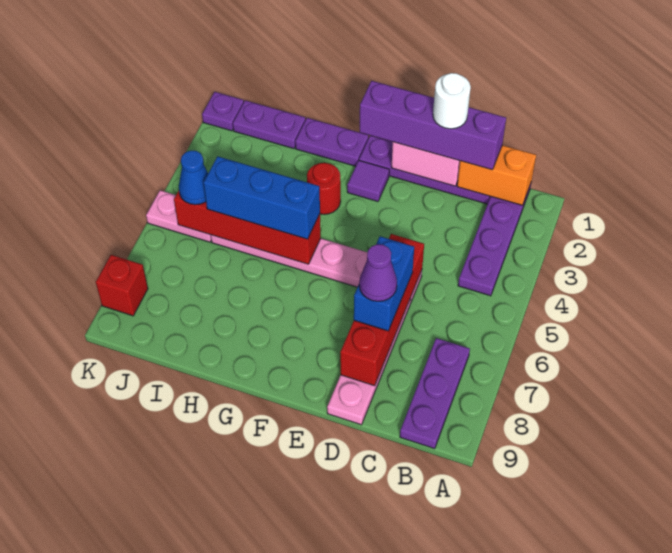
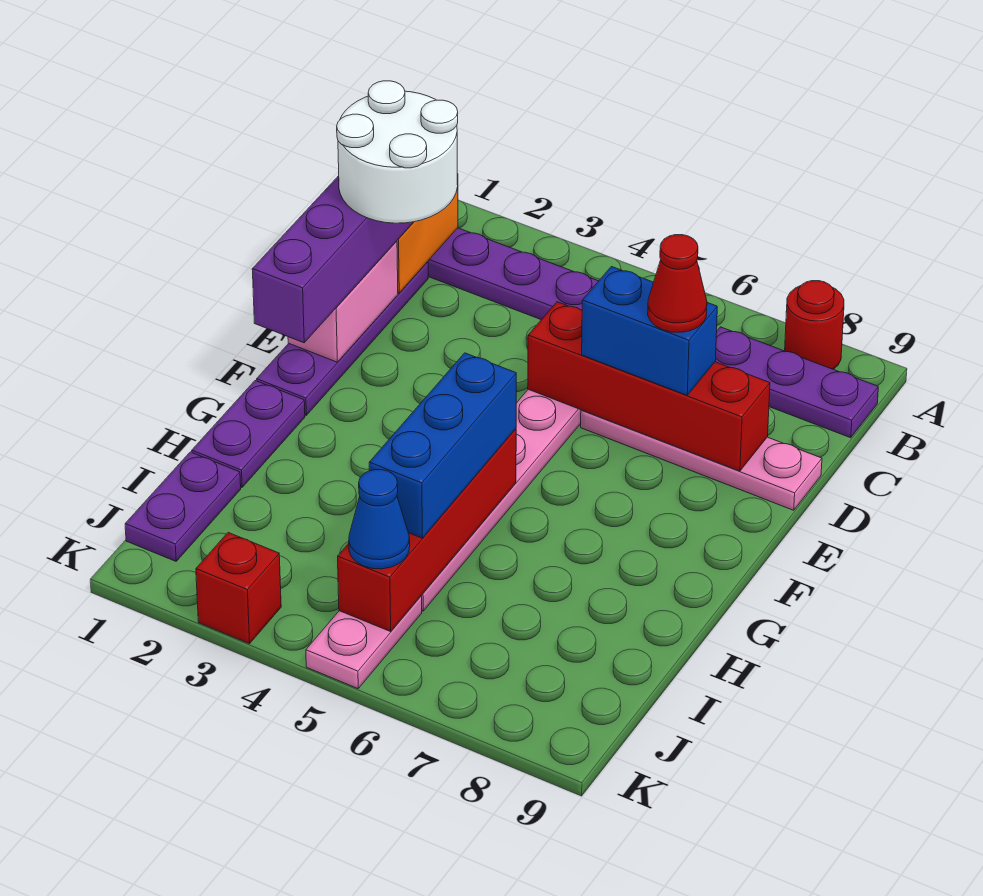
white 1x1 round brick [433,73,471,129] -> white 2x2 round brick [337,81,458,223]
purple 1x1 cone [359,244,397,301] -> red 1x1 cone [648,235,707,332]
purple 1x1 tile [347,161,389,201] -> none
red 1x1 round brick [307,163,341,214] -> red 1x1 round brick moved to [785,281,844,369]
purple 1x1 plate [202,92,244,131] -> none
red 1x1 brick [96,255,148,316] -> red 1x1 brick moved to [196,533,281,644]

